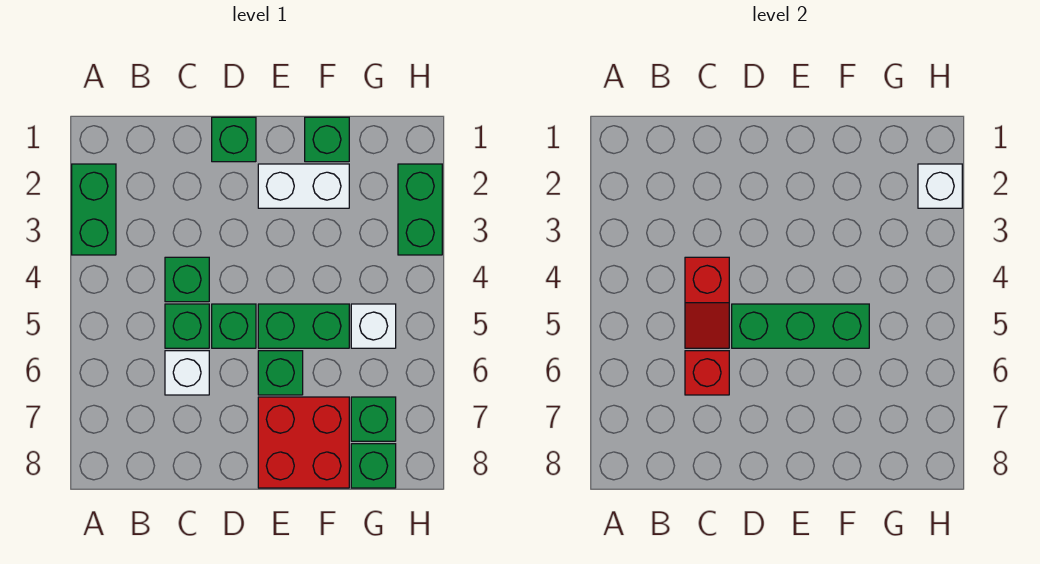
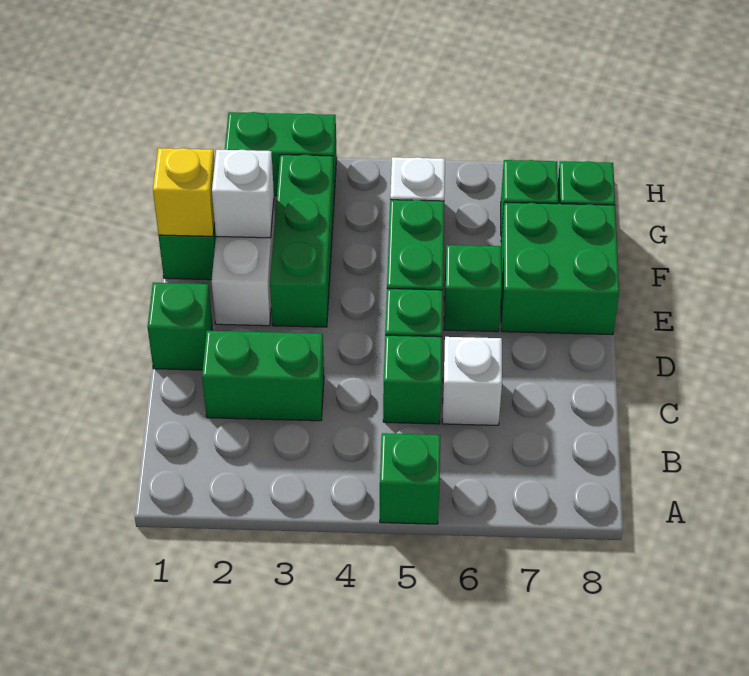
green 1x2 brick [72,164,116,255] -> green 1x2 brick moved to [202,331,324,421]
green 1x1 brick [165,257,209,302] -> green 1x1 brick moved to [380,433,440,524]
red 1x2 slope [685,257,729,348] -> none
red 1x1 brick [685,351,729,395] -> none
green 1x3 brick [732,304,869,348] -> green 1x3 brick moved to [270,155,334,327]
red 2x2 brick [258,397,349,488] -> green 2x2 brick [501,202,619,335]
none -> yellow 1x1 brick [153,148,215,236]
white 1x1 brick [918,164,962,208] -> white 1x1 brick moved to [212,150,274,238]

